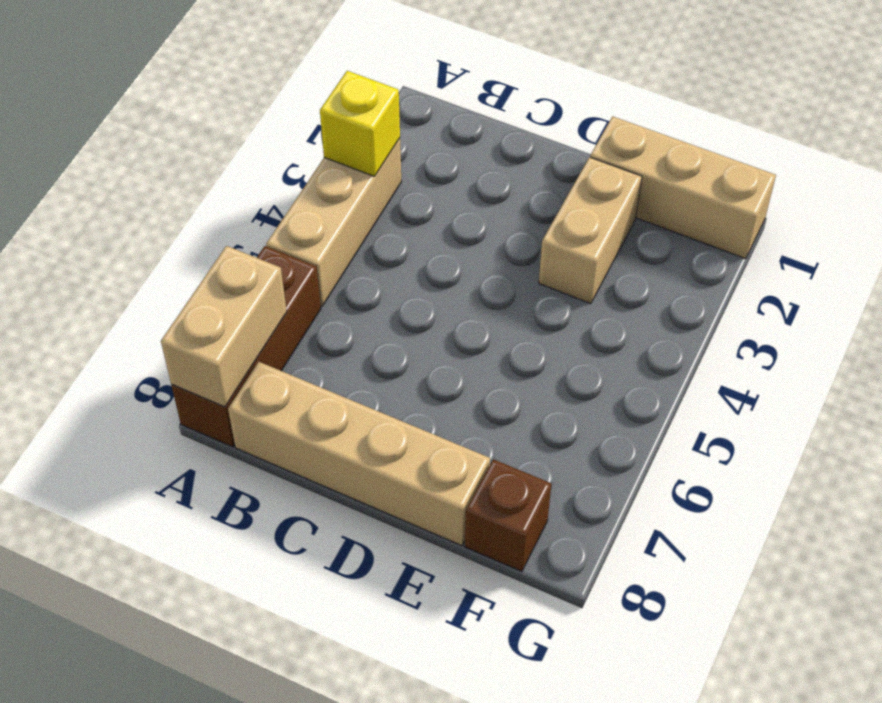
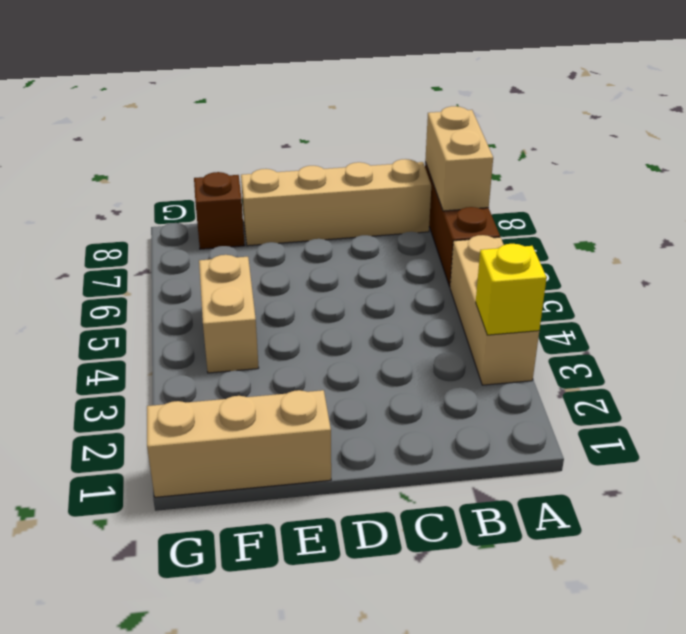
tan 1x2 brick [539,157,642,304] -> tan 1x2 brick moved to [199,255,259,373]

